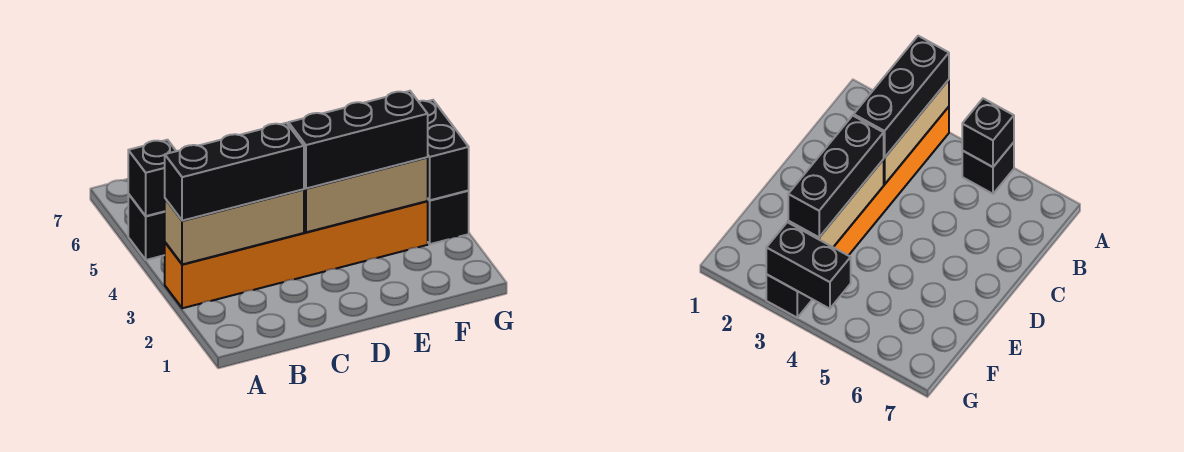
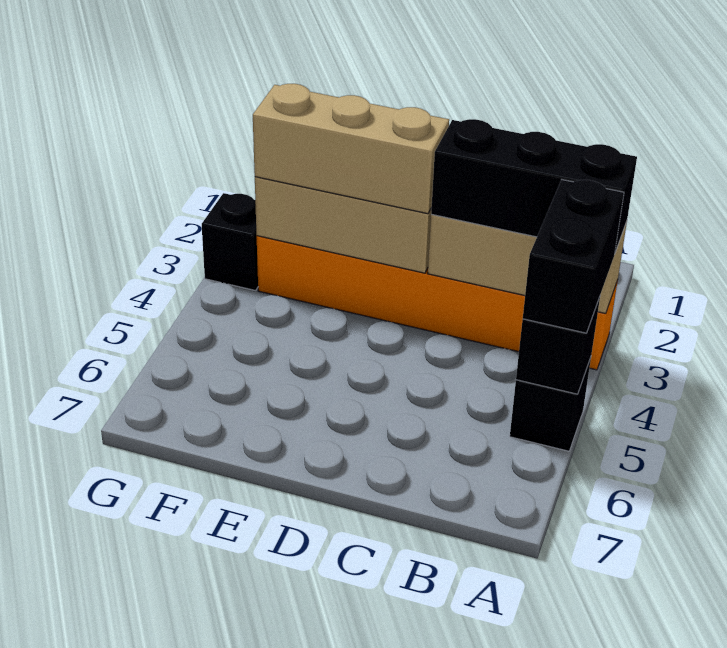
black 1x3 brick [288,91,428,188] -> tan 1x3 brick [253,84,449,214]
black 1x2 brick [418,100,469,200] -> black 1x2 brick moved to [523,180,624,333]

